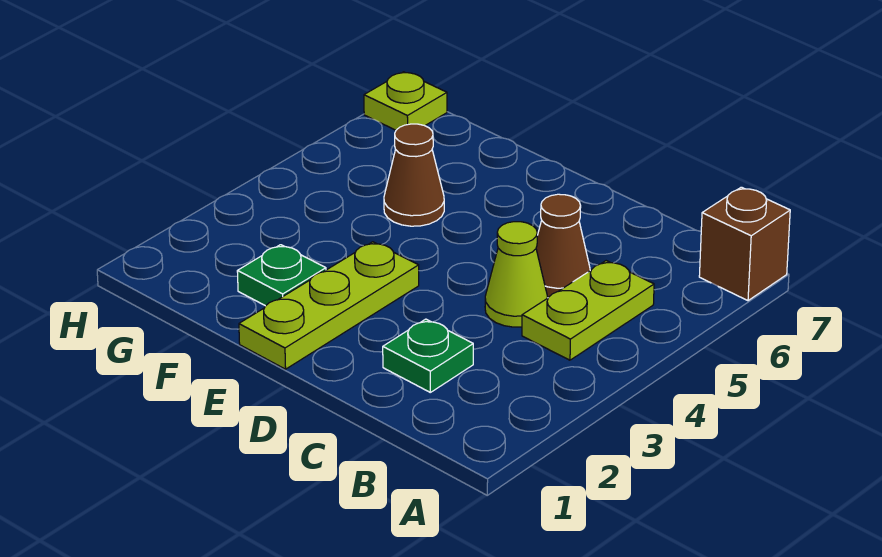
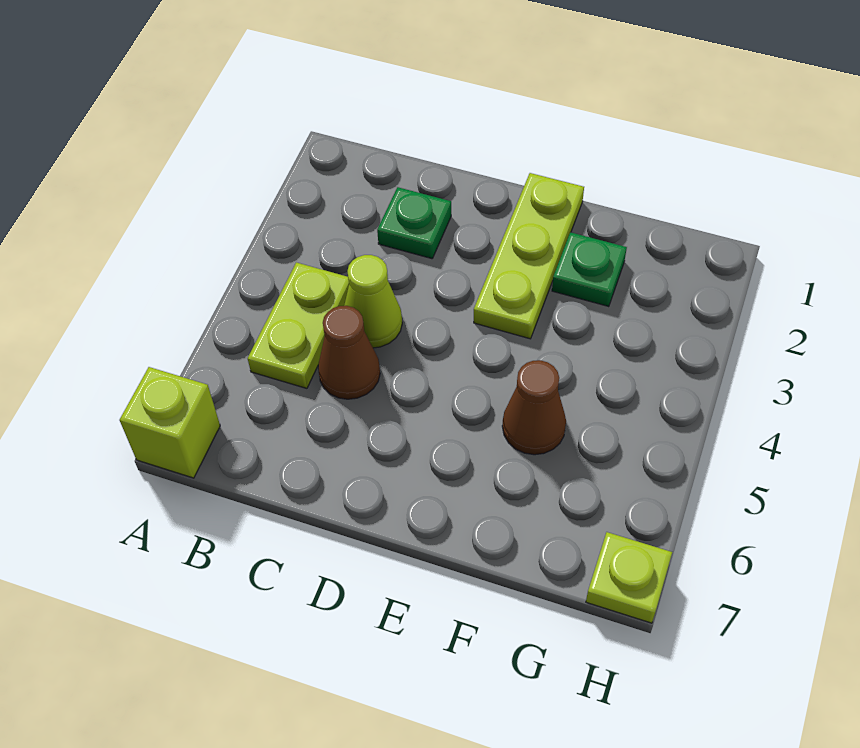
brown 1x1 brick [699,187,790,301] -> lime 1x1 brick [120,367,220,478]

